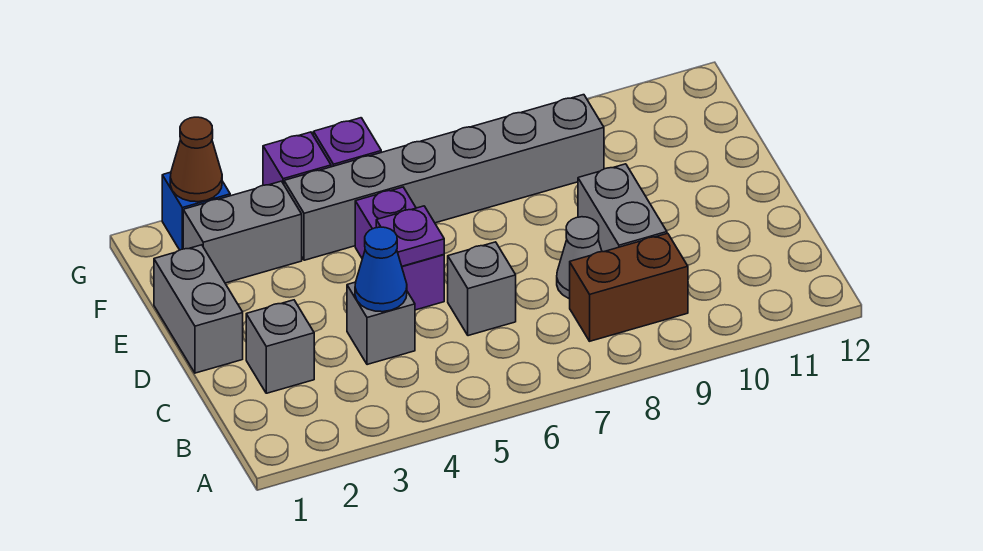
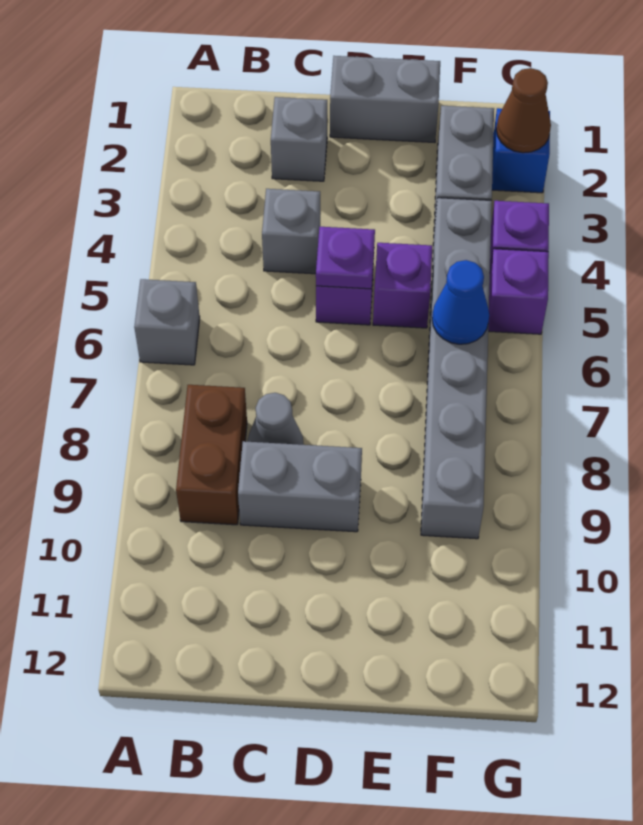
blue 1x1 cone [355,227,407,312] -> blue 1x1 cone moved to [432,260,489,344]
grey 1x1 brick [448,242,516,336] -> grey 1x1 brick moved to [134,279,200,365]

